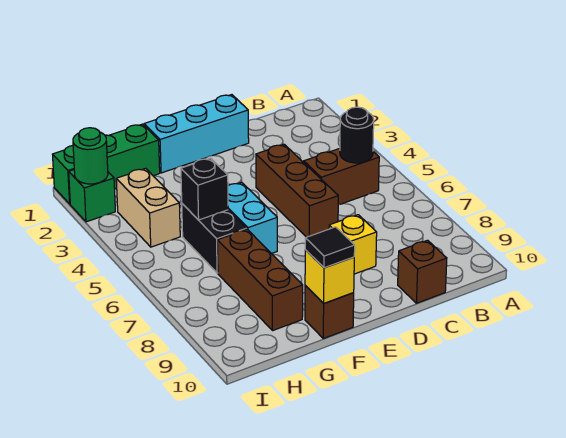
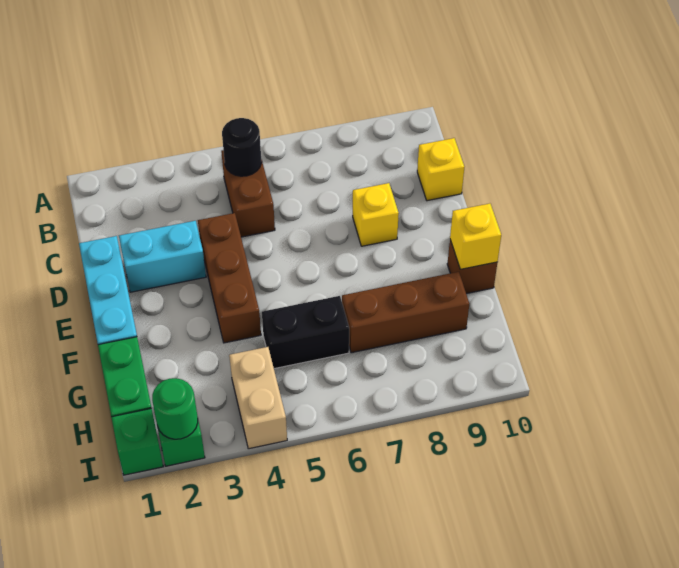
brown 1x1 brick [398,240,447,303] -> yellow 1x1 brick [417,138,464,201]
brown 1x3 brick [256,144,338,237] -> brown 1x3 brick turned to [198,213,261,343]
cyan 1x2 brick [228,182,277,254] -> cyan 1x2 brick moved to [119,221,206,292]
black 1x1 tile [305,227,355,268] -> none
black 1x1 brick [181,158,228,220] -> none
tan 1x2 brick [116,168,180,247] -> tan 1x2 brick turned to [229,347,287,449]

